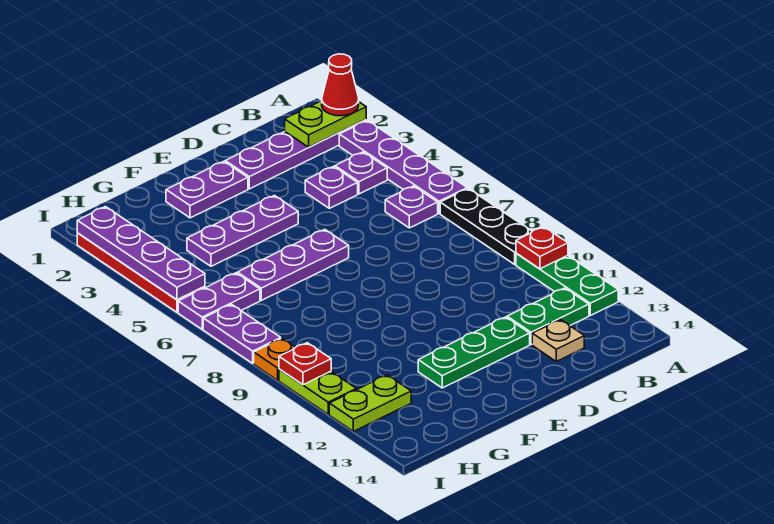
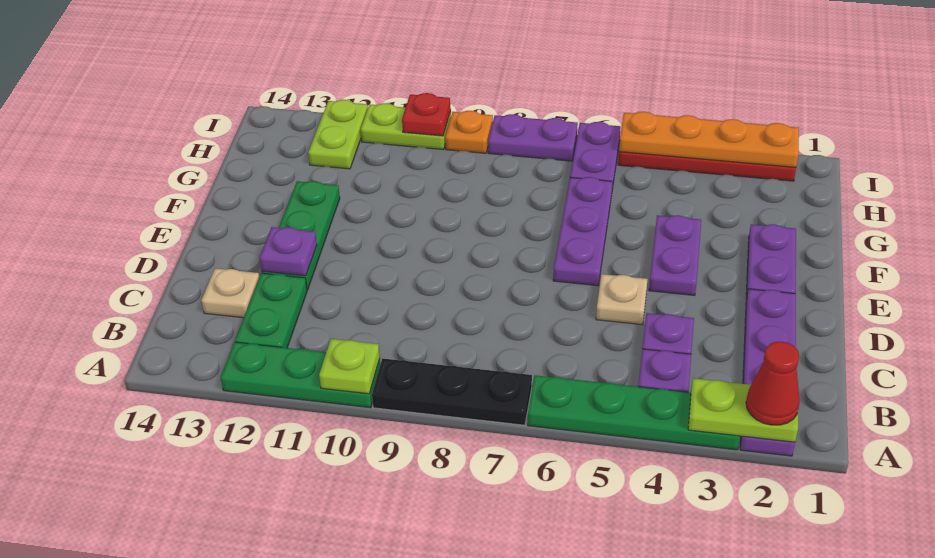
lime 1x2 plate [285,101,366,147] -> lime 1x2 plate turned to [688,378,798,442]
purple 1x4 plate [339,121,467,213] -> green 1x4 plate [528,375,740,450]
red 1x1 plate [516,227,568,269] -> lime 1x1 plate [319,339,380,394]
purple 1x1 plate [385,186,438,228] -> purple 1x1 plate moved to [260,227,317,276]
none -> tan 1x1 plate [596,274,648,325]
purple 1x3 plate [187,195,298,266] -> purple 1x2 plate [649,215,701,295]
purple 1x4 plate [77,207,205,300] -> orange 1x4 plate [619,112,799,167]

